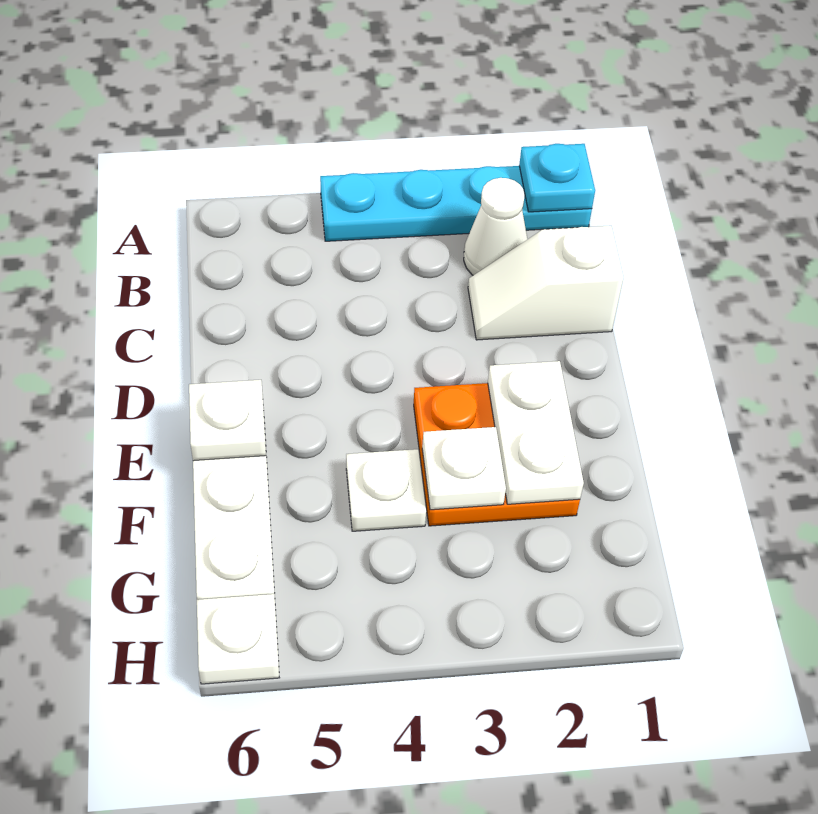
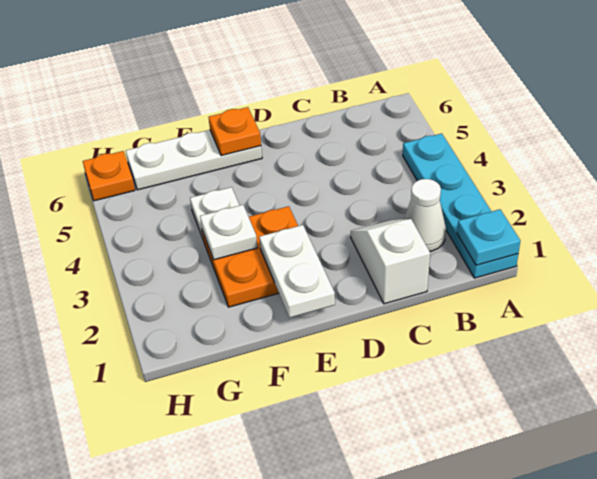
white 1x2 plate [488,361,584,504] -> white 1x2 plate turned to [259,225,335,318]
white 1x1 plate [189,380,266,461] -> orange 1x1 plate [209,107,261,156]
white 1x1 plate [197,594,279,684] -> orange 1x1 plate [83,151,135,201]

